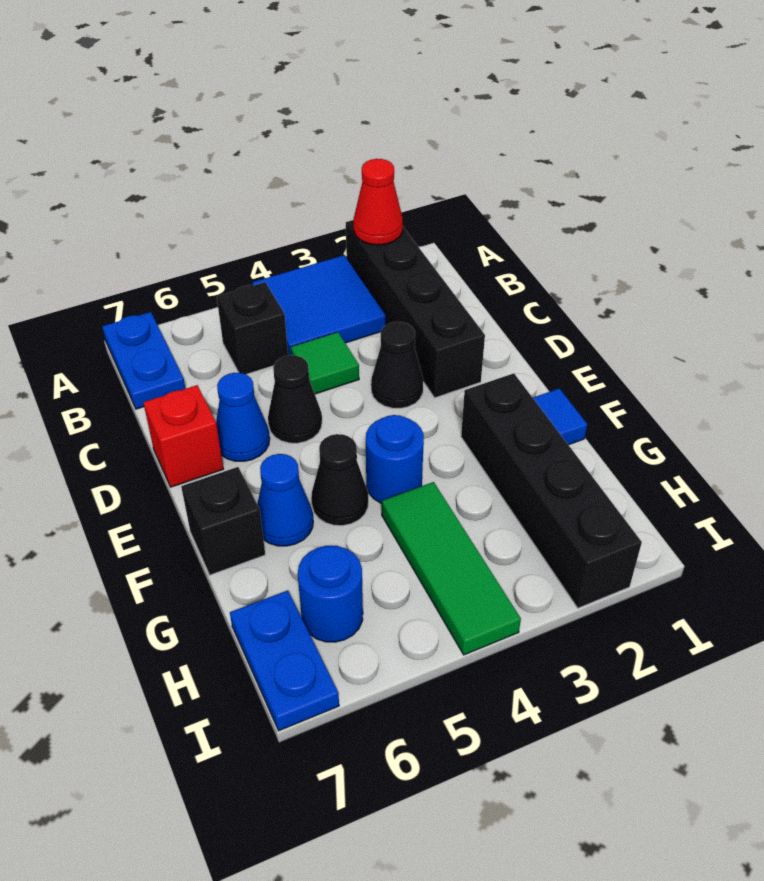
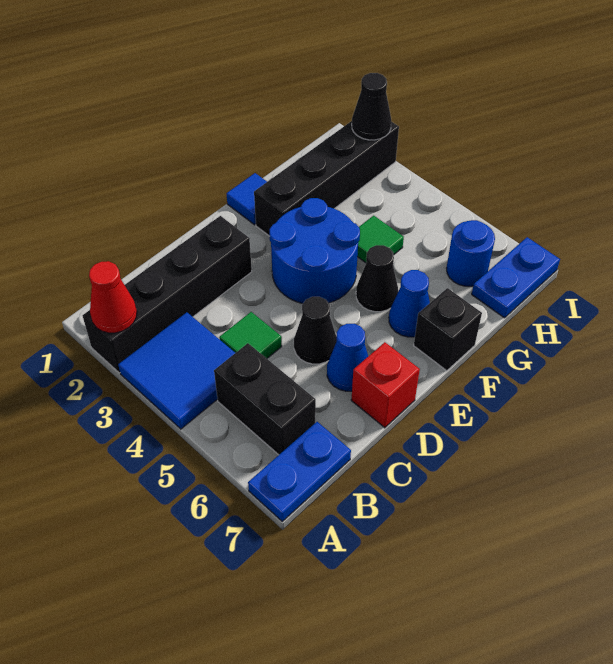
black 1x1 brick [217,282,288,374] -> black 1x2 brick [214,343,316,455]
black 1x1 cone [371,322,423,408] -> black 1x1 cone moved to [352,73,391,140]
blue 1x1 round brick [366,415,424,503] -> blue 2x2 round brick [270,198,360,304]
green 1x3 tile [382,482,521,655] -> green 1x1 tile [357,216,404,263]

